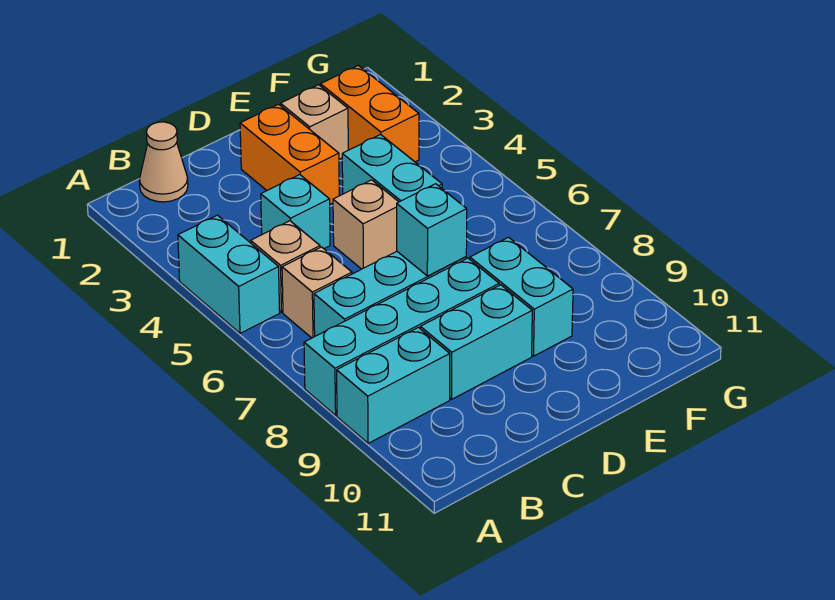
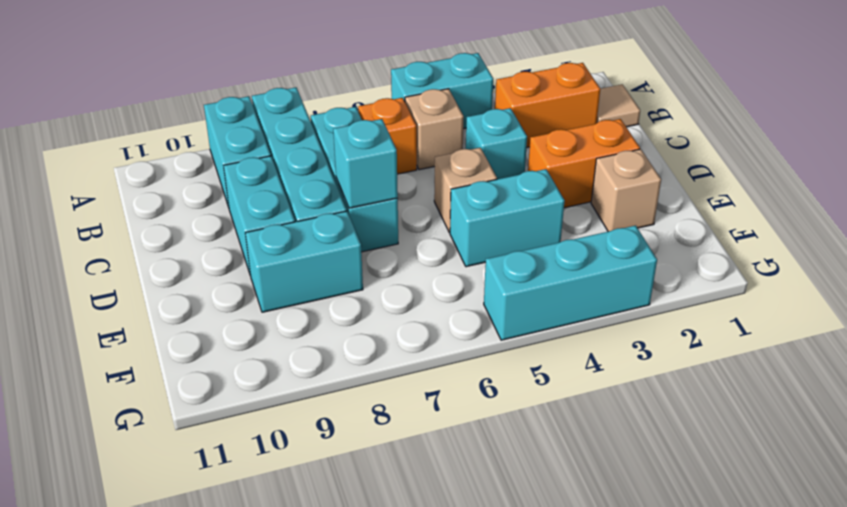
tan 1x1 cone [139,122,188,202] -> tan 1x1 tile [597,84,640,127]
tan 1x1 brick [282,247,352,338] -> orange 1x1 brick [358,98,417,174]
orange 1x2 brick [321,65,419,162] -> orange 1x2 brick moved to [495,63,600,148]
none -> cyan 1x3 brick [484,225,657,340]

